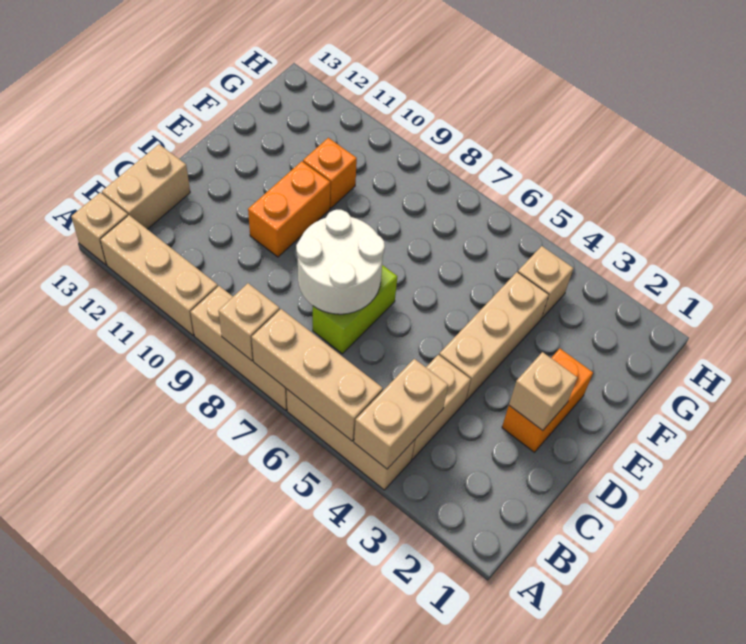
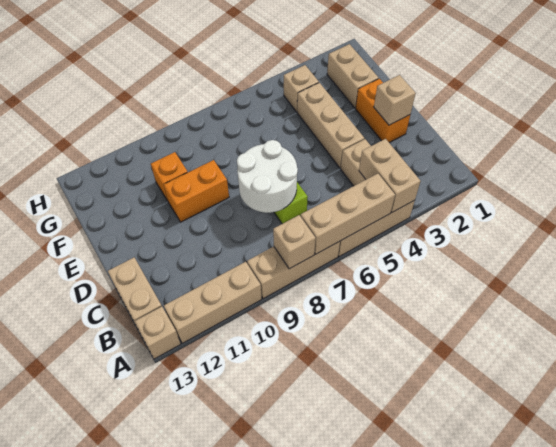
orange 1x2 brick [248,161,330,257] -> orange 1x2 brick turned to [164,160,229,222]
none -> tan 1x2 brick [327,44,379,108]

